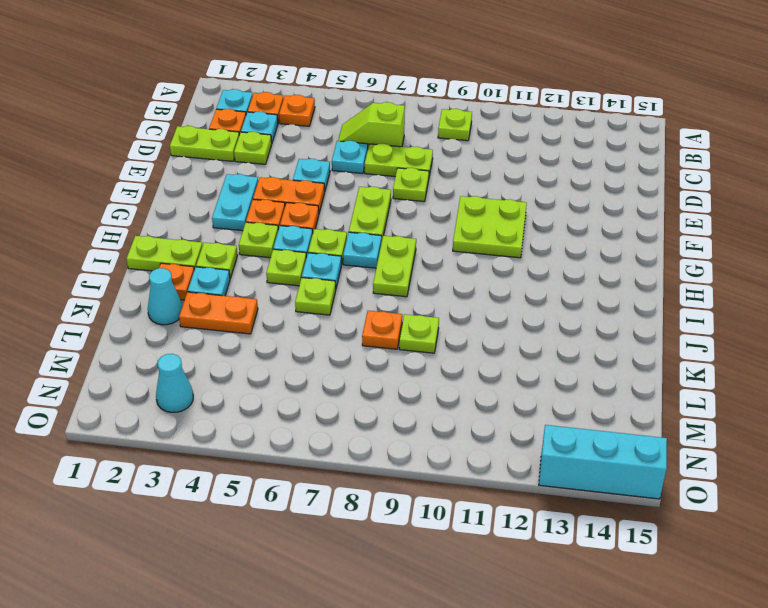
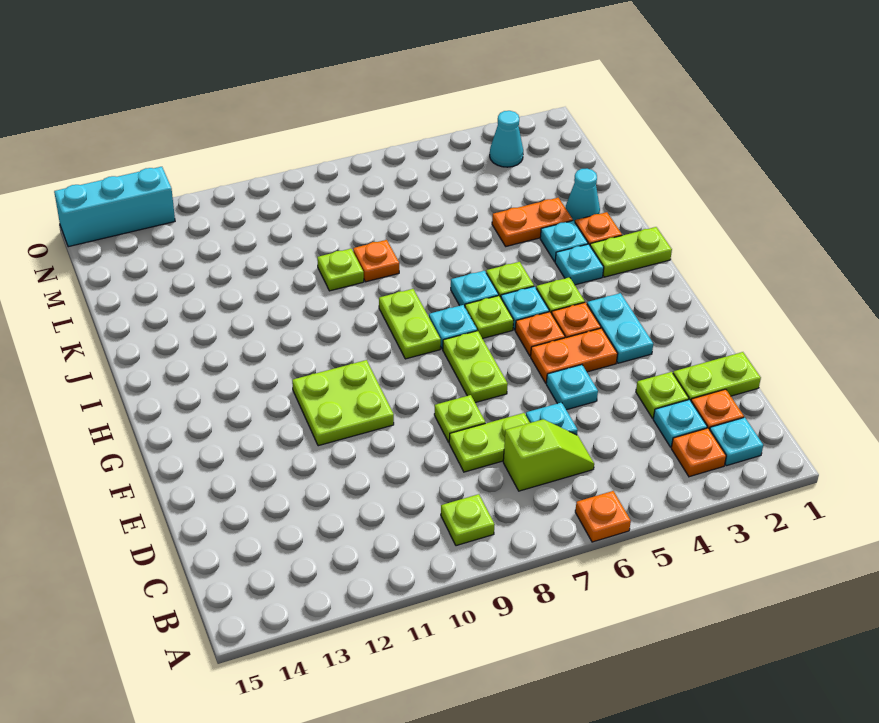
orange 1x1 plate [279,95,315,126] -> orange 1x1 plate moved to [575,491,631,542]
lime 1x1 plate [196,243,238,278] -> cyan 1x1 plate [555,244,604,285]
lime 1x1 plate [295,278,336,315] -> none

